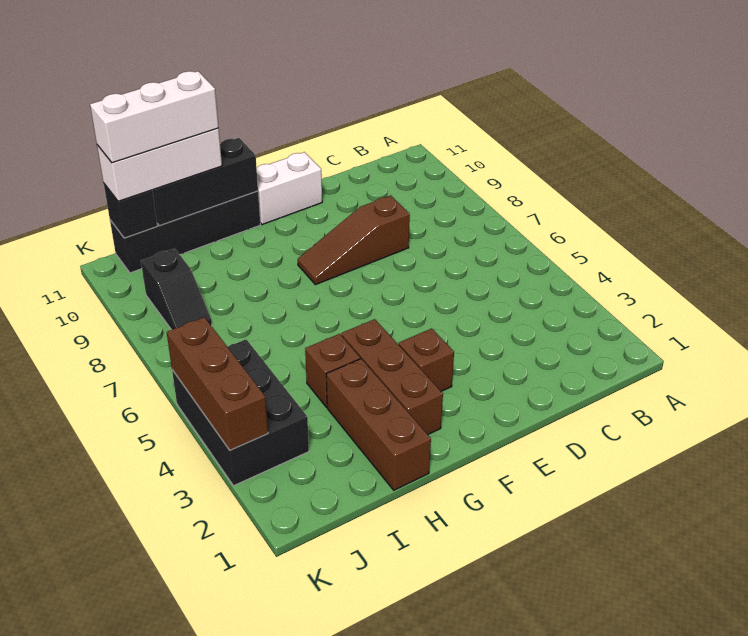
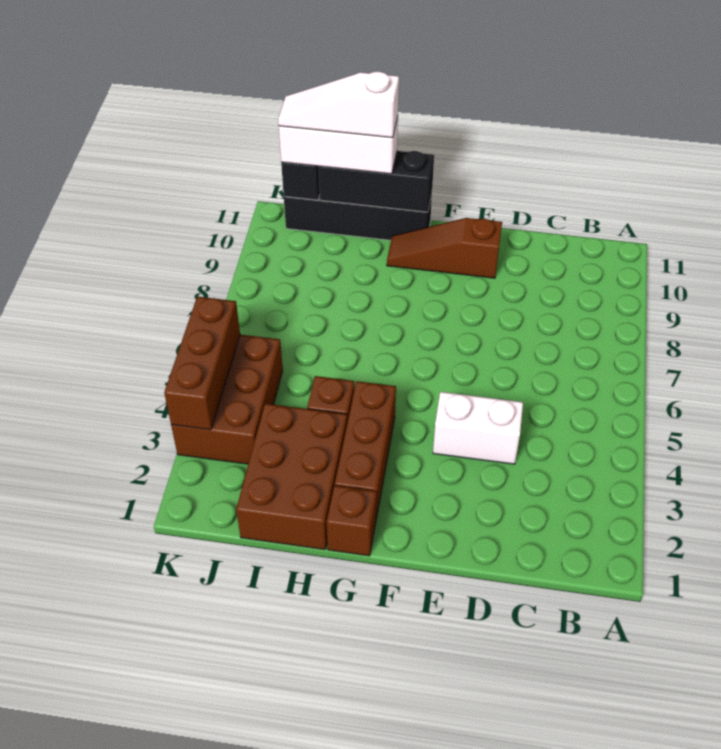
brown 1x3 slope [298,195,410,285] -> brown 1x3 slope moved to [387,218,502,278]
white 1x2 brick [257,152,322,225] -> white 1x2 brick moved to [433,392,523,464]
brown 1x1 brick [398,328,454,391] -> brown 1x1 brick moved to [327,485,377,556]
brown 1x3 brick [326,359,431,490] -> brown 2x3 brick [236,404,347,550]
white 1x3 brick [90,71,219,163] -> white 1x3 slope [278,72,399,138]
black 2x3 brick [172,339,309,486] -> brown 2x3 brick [171,335,283,464]
black 1x2 slope [141,248,212,330] -> none

